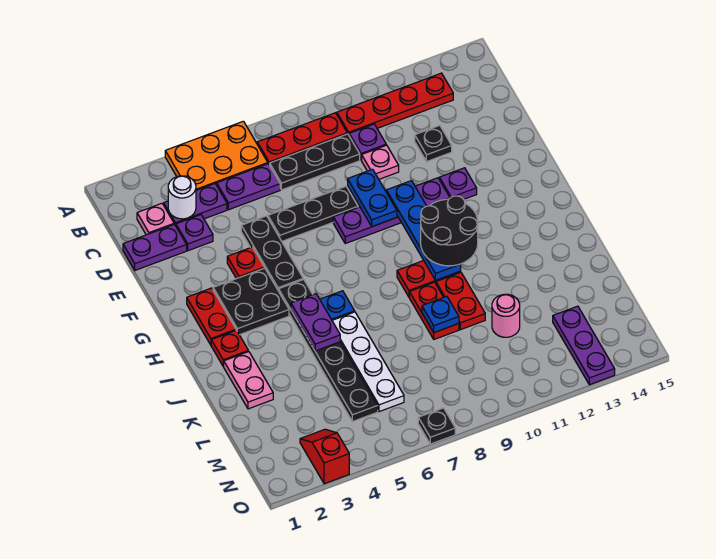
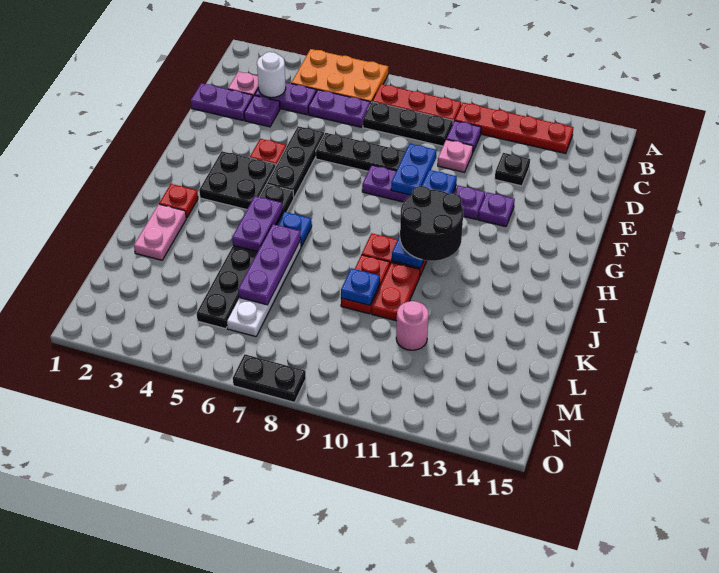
red 1x2 plate [187,288,236,345] -> none
purple 1x3 plate [553,306,615,385] -> purple 1x3 plate moved to [238,224,301,305]
red 1x2 slope [300,429,349,484] -> none
black 1x1 plate [418,408,455,444] -> black 1x2 plate [233,354,306,402]

